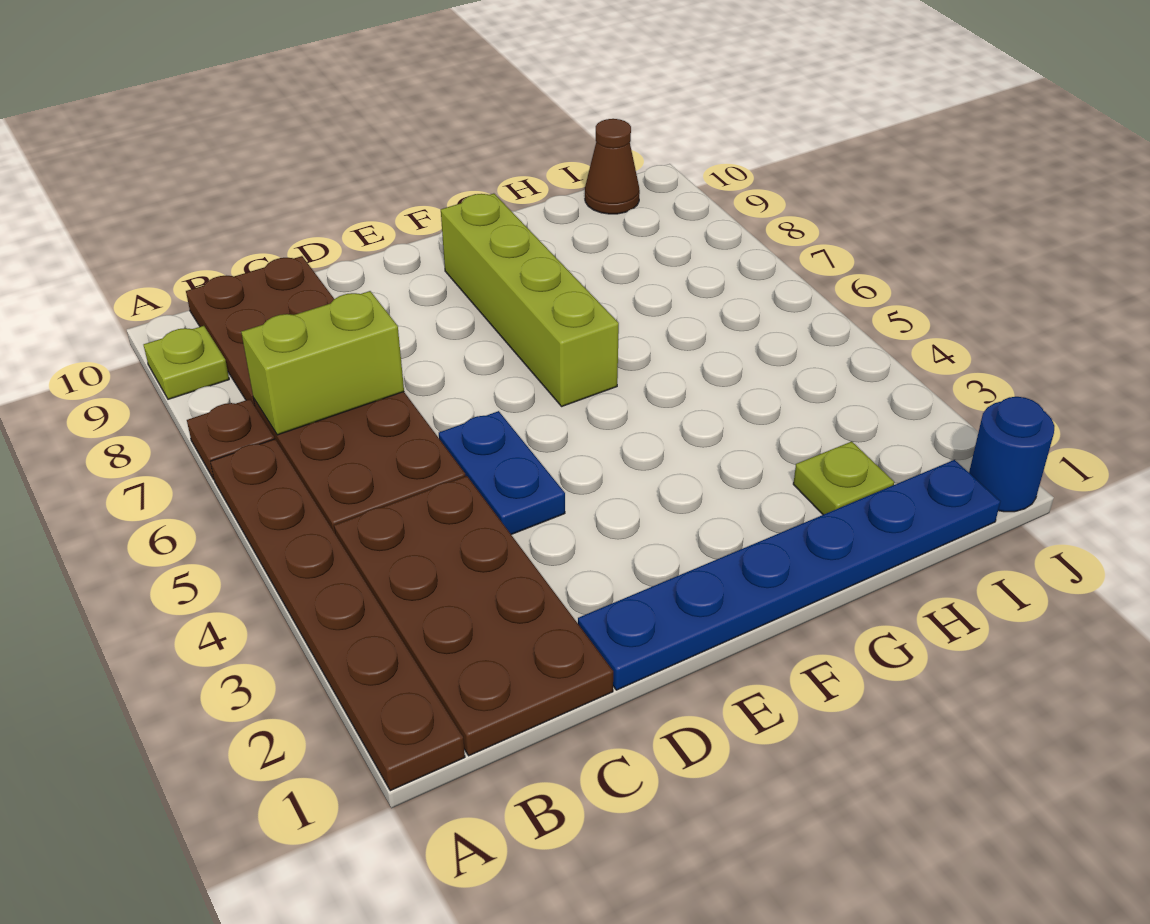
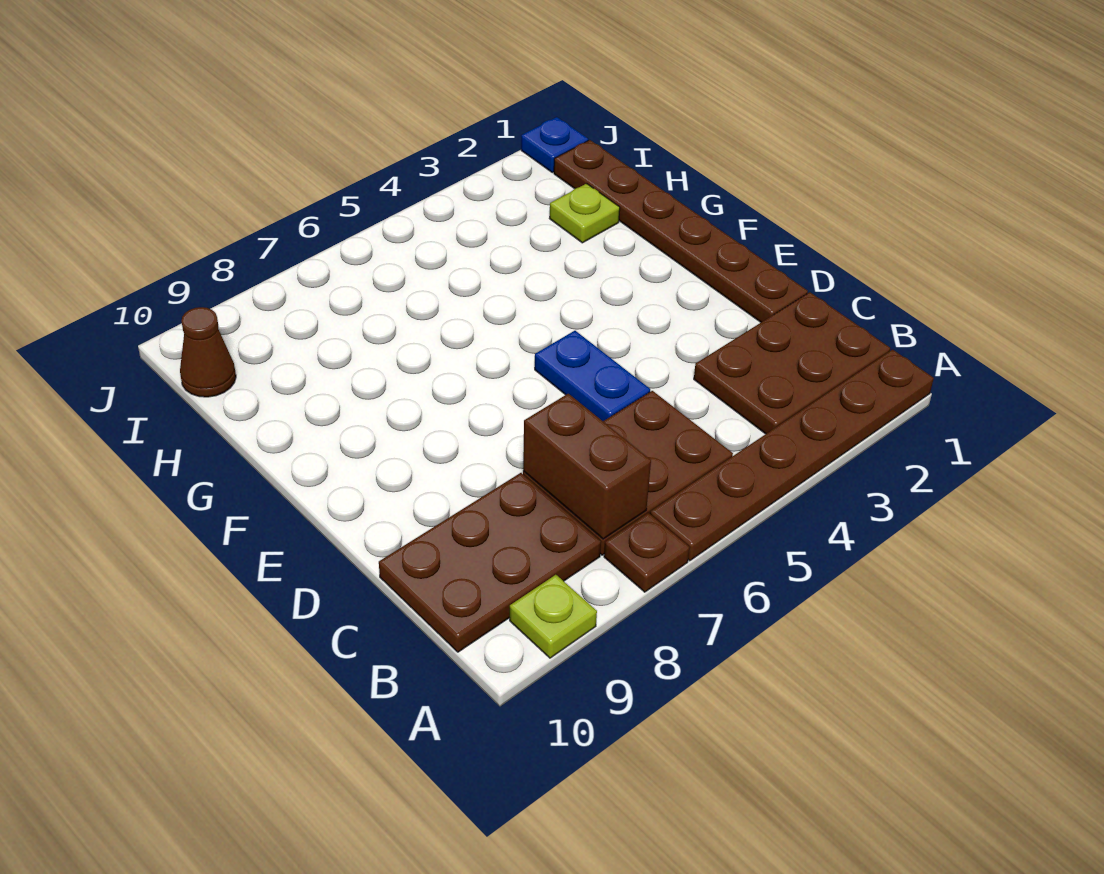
brown 2x4 plate [334,476,613,756] -> brown 2x3 plate [694,292,890,434]
lime 1x2 brick [241,291,404,435] -> brown 1x2 brick [523,394,651,539]
blue 1x6 plate [578,460,1000,690] -> brown 1x6 plate [554,140,808,322]
blue 1x2 plate [439,411,565,535] -> blue 1x2 plate turned to [535,331,650,421]
lime 1x4 brick [441,194,619,406] -> none
blue 1x1 round brick [969,397,1054,512] -> blue 1x1 plate [521,117,588,173]

